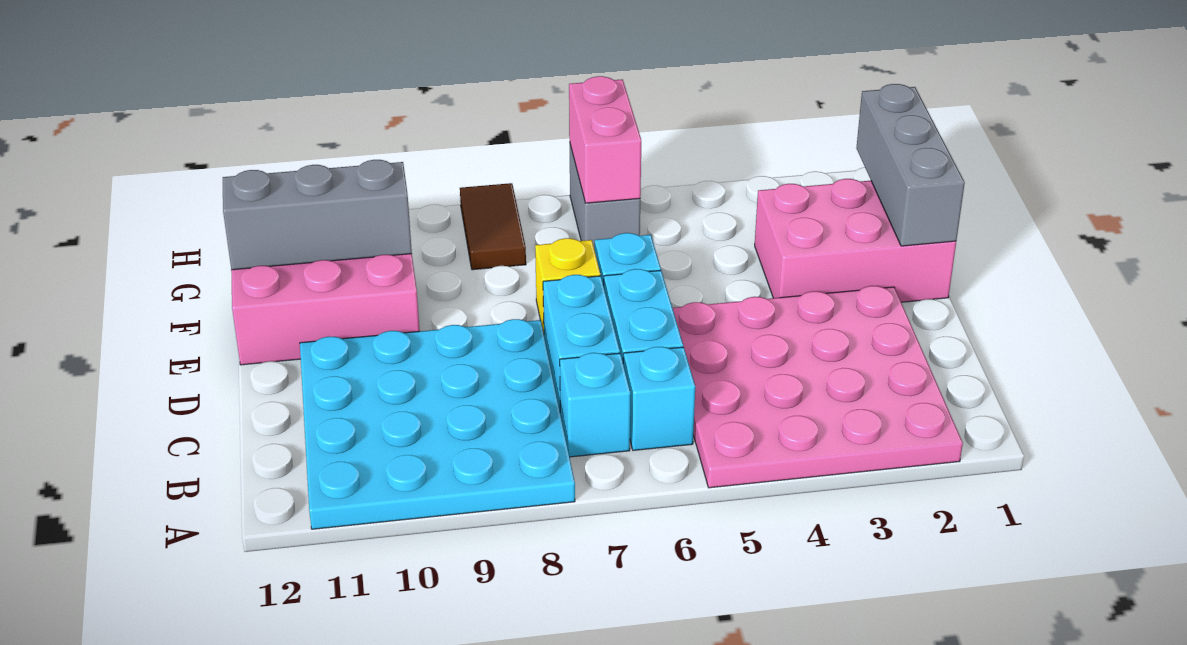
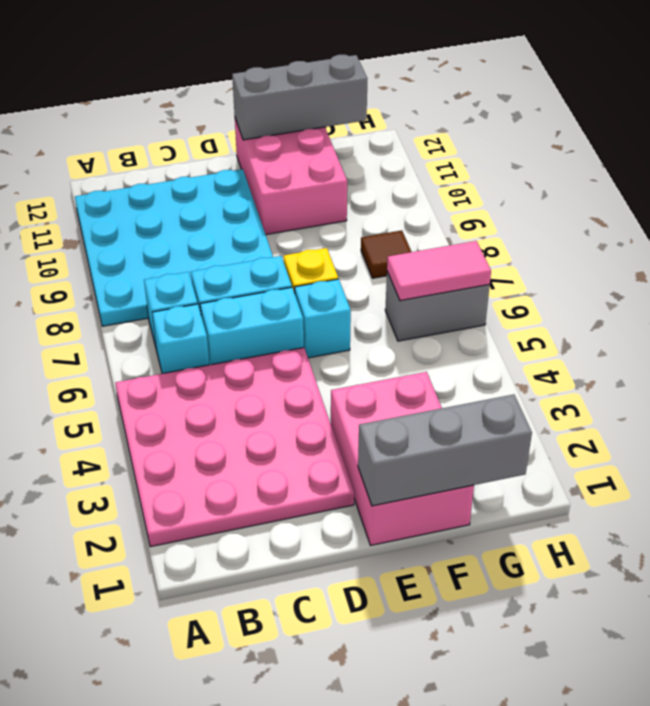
grey 1x3 brick [223,160,412,270] -> grey 1x3 brick turned to [232,55,367,140]
pink 1x2 brick [569,76,641,203] -> pink 1x2 tile [387,241,491,301]
brown 1x2 tile [460,183,526,270] -> brown 1x1 tile [361,230,411,278]

